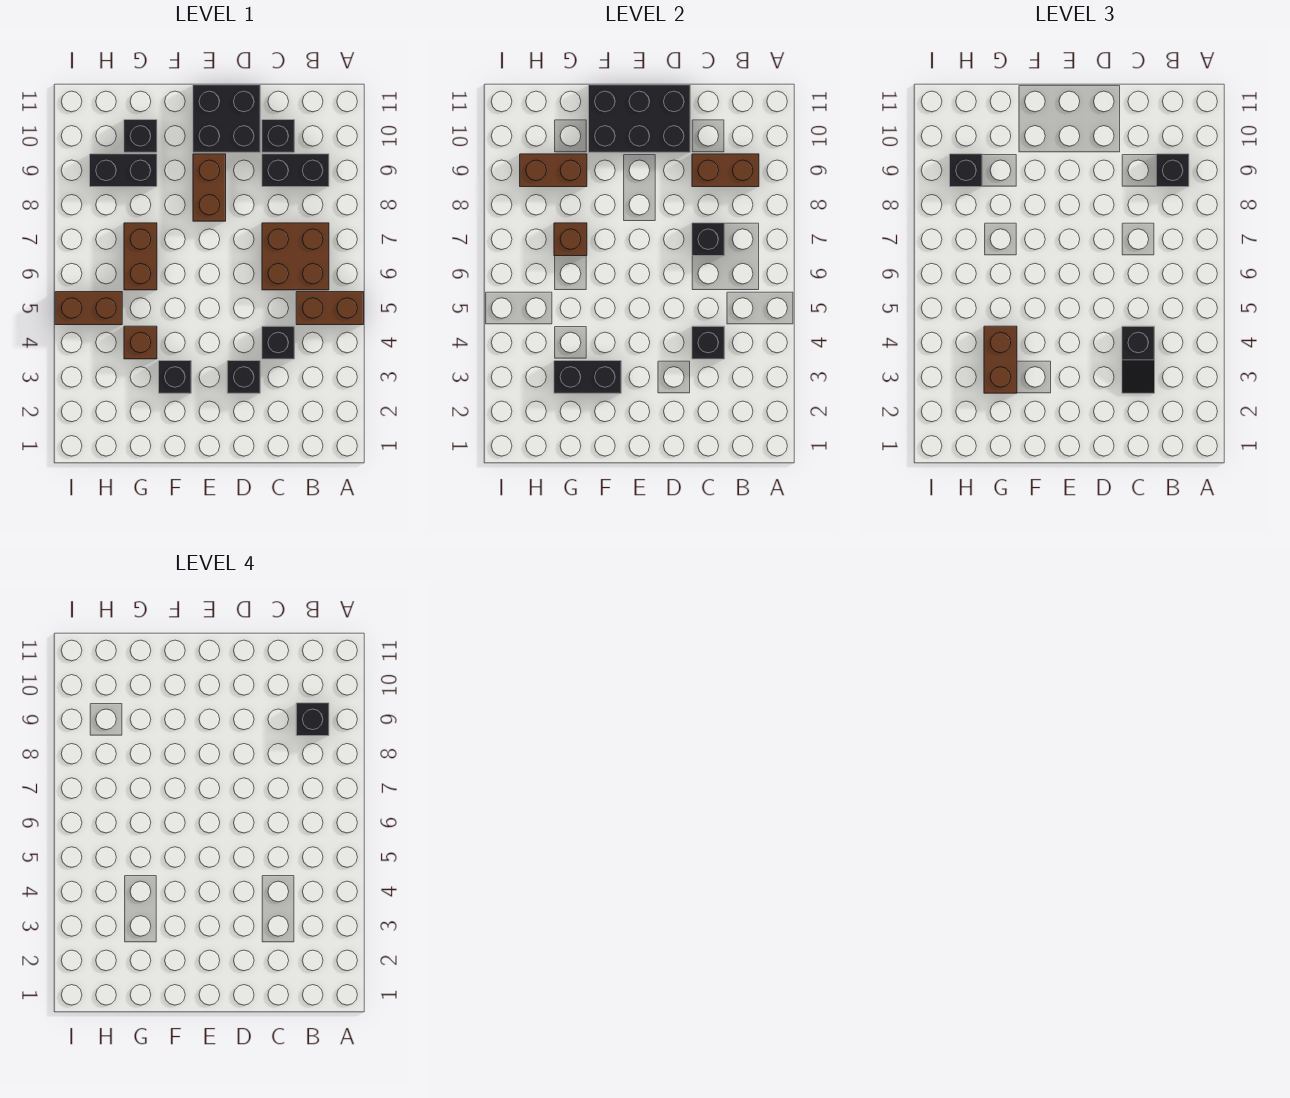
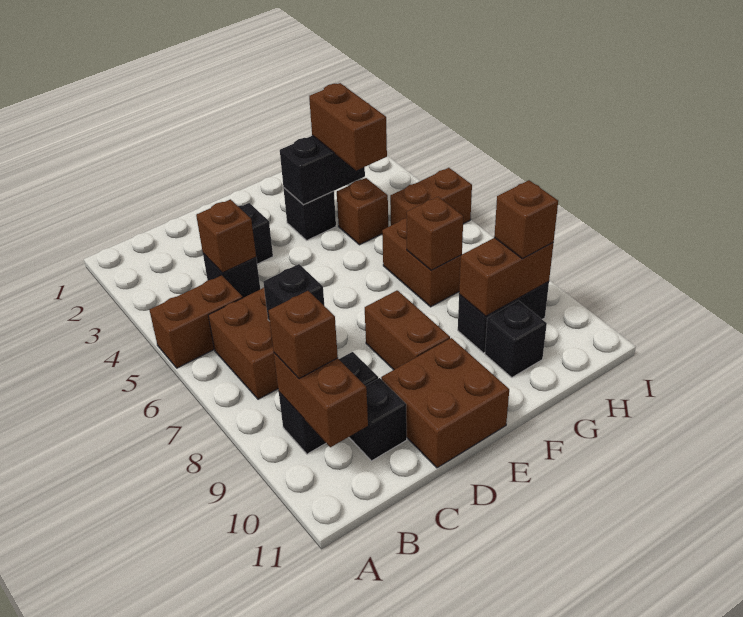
brown 1x2 brick [692,154,759,187] -> brown 1x2 brick turned to [274,353,368,447]
black 1x1 brick [1156,154,1189,187] -> brown 1x1 brick [269,291,338,379]
black 1x1 brick [296,703,329,736] -> none
black 1x2 slope [1122,326,1155,393] -> none
black 1x1 brick [692,326,725,359] -> brown 1x1 brick [196,199,256,273]
black 2x2 brick [193,85,260,152] -> brown 2x2 brick [381,338,509,468]
black 2x3 brick [589,85,690,152] -> none
black 1x1 brick [950,154,982,187] -> brown 1x1 brick [494,180,558,259]

